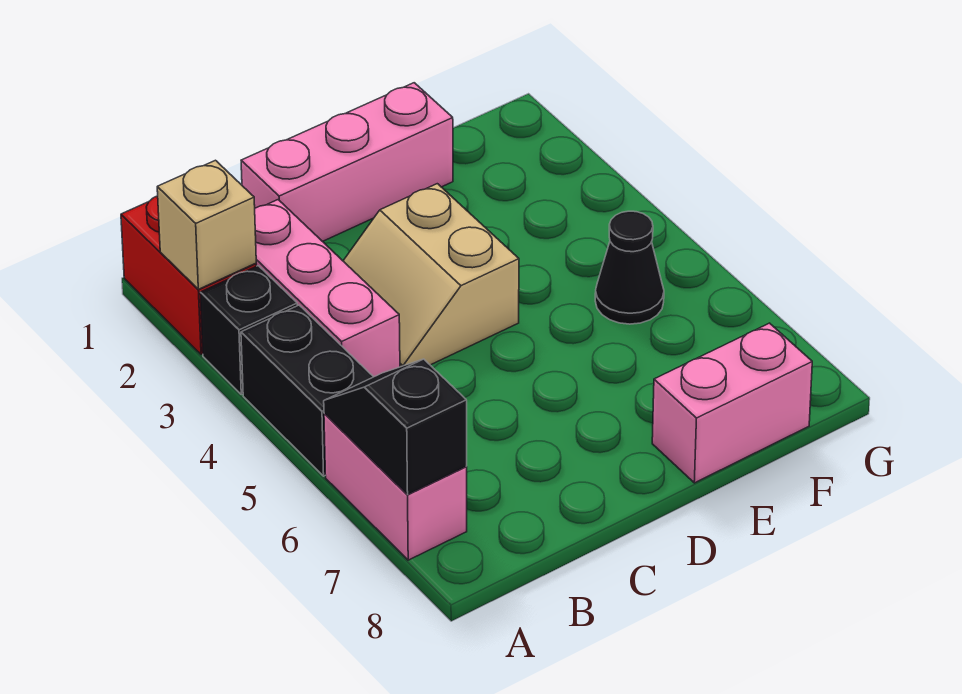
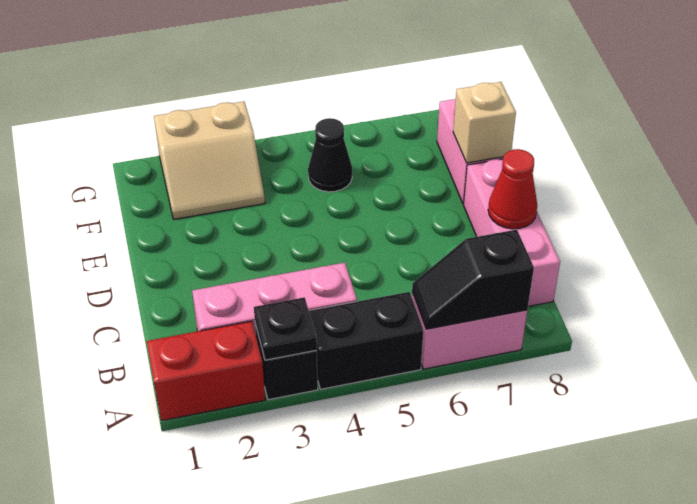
tan 1x1 brick [157,160,256,289] -> tan 1x1 brick moved to [453,82,516,163]
none -> black 1x1 plate [254,297,317,360]
pink 1x3 brick [241,83,453,242] -> pink 1x3 brick moved to [464,159,560,306]
tan 2x2 slope [343,184,519,367] -> tan 2x2 slope moved to [154,101,265,219]
none -> red 1x1 cone [488,149,537,229]

